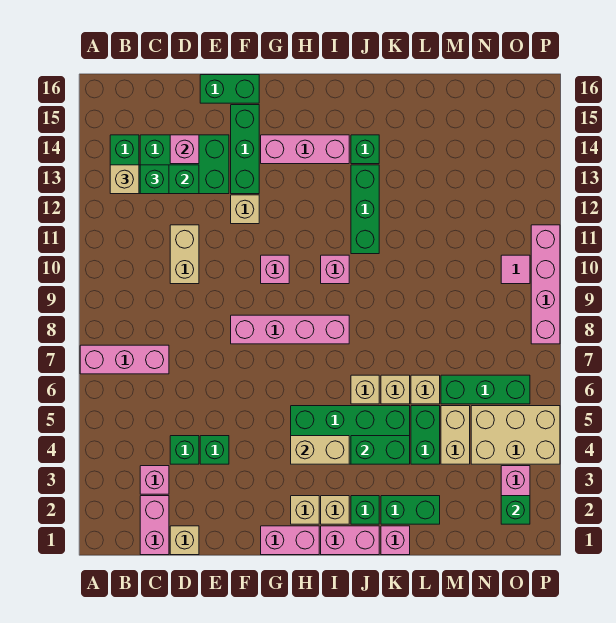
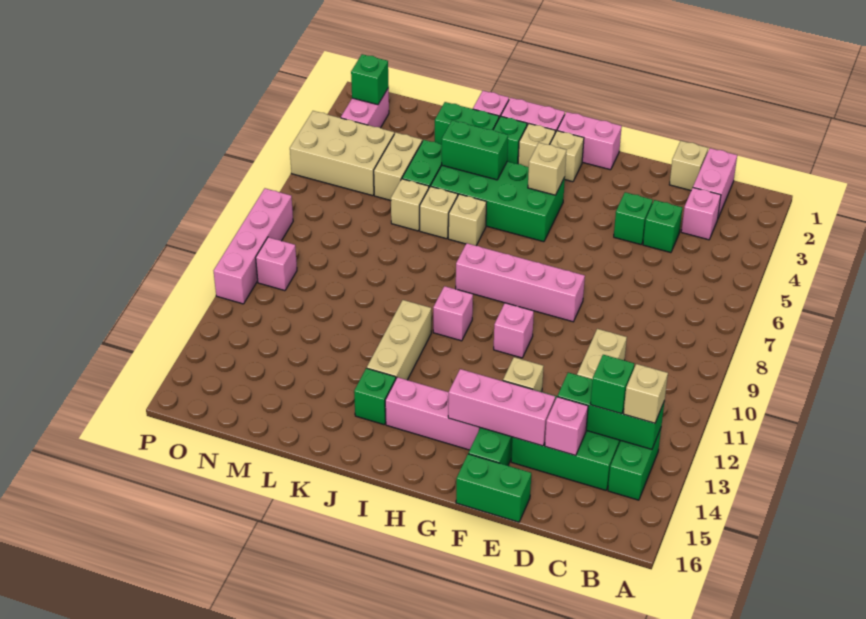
pink 1x3 brick [80,345,169,374] -> pink 1x3 brick moved to [448,369,555,446]
tan 1x2 brick [291,436,349,464] -> tan 1x1 brick [528,143,566,195]
green 1x3 brick [351,165,379,254] -> tan 1x3 brick [367,300,431,380]
green 1x3 brick [441,375,530,404] -> none
pink 1x1 tile [501,255,530,284] -> pink 1x1 brick [256,237,297,291]

